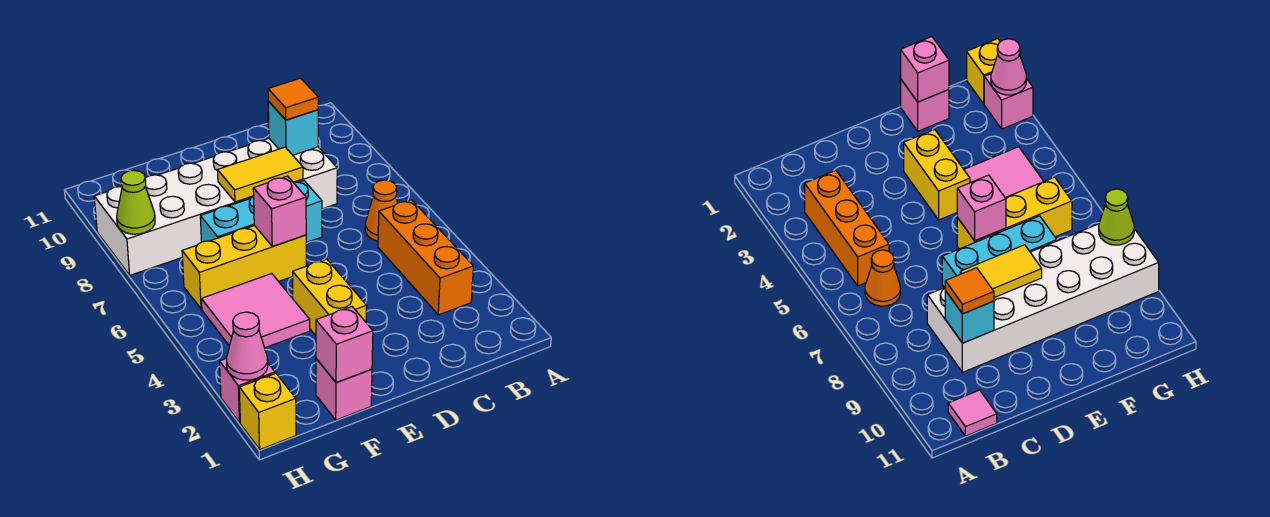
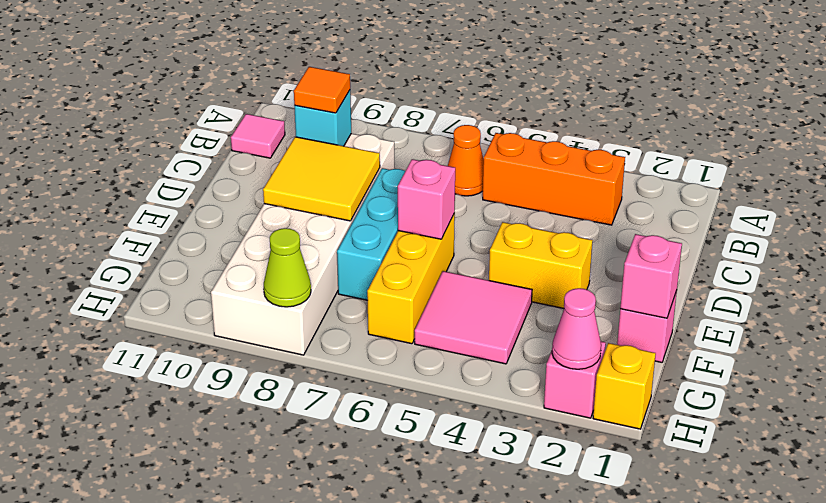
yellow 1x2 tile [218,147,303,202] -> yellow 2x2 tile [263,137,380,221]

